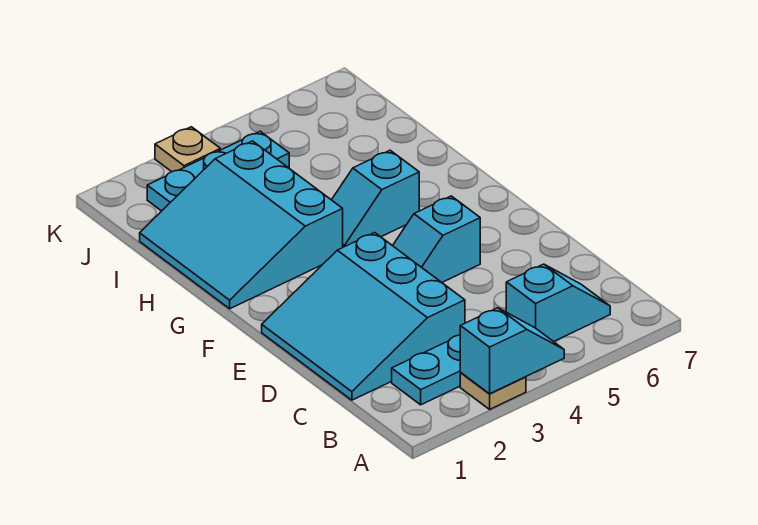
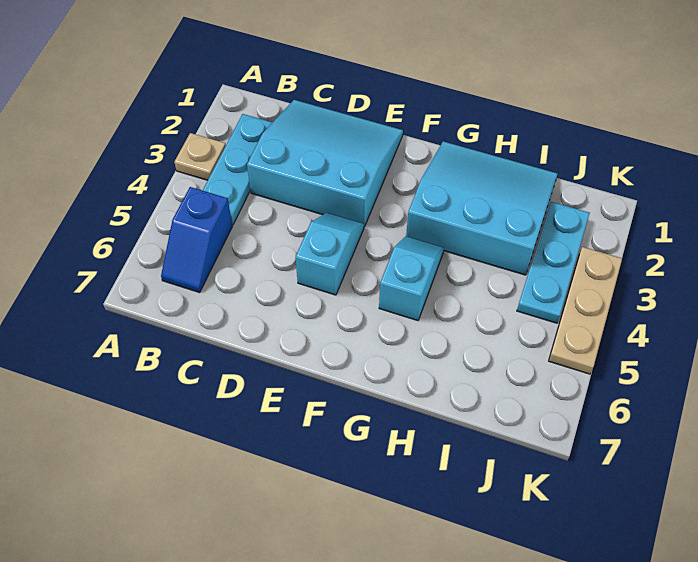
cyan 1x2 slope [460,308,564,394] -> none
cyan 1x2 slope [506,264,610,342] -> blue 1x2 slope [161,187,233,293]
tan 1x1 plate [155,127,220,172] -> tan 1x3 plate [549,247,622,374]

